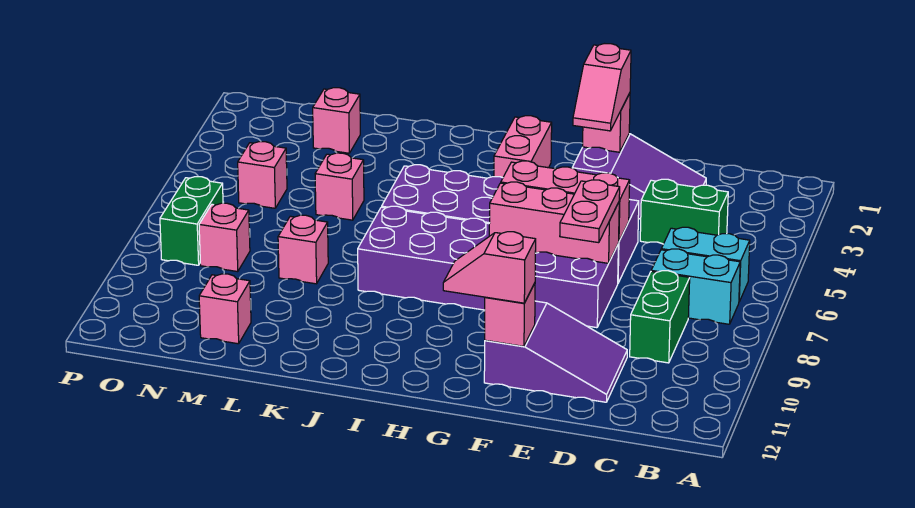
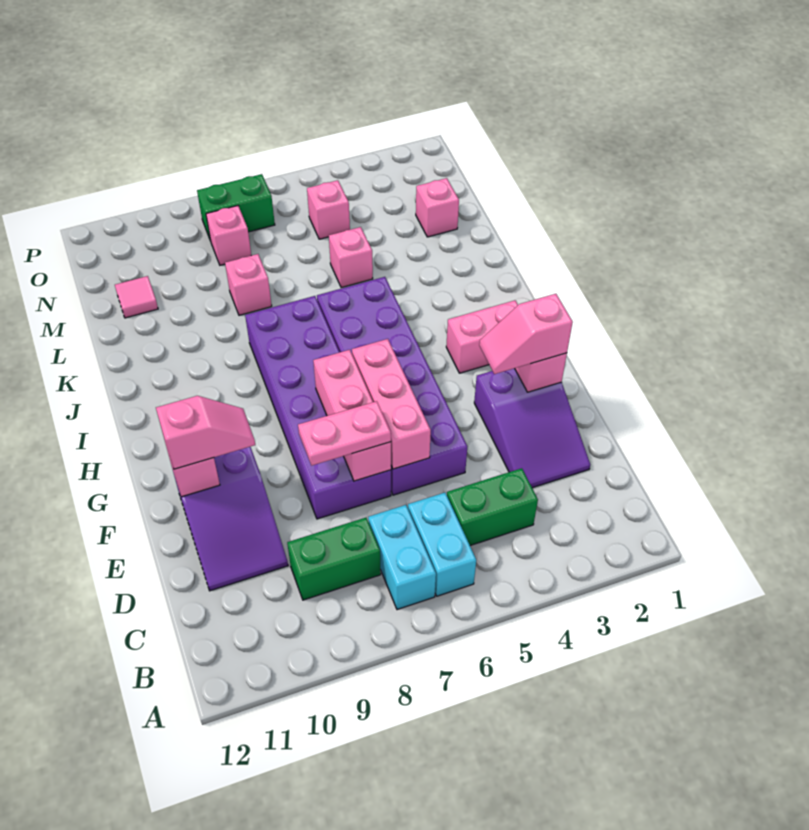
green 1x2 brick [640,179,728,244] -> green 1x2 brick turned to [447,468,538,546]
pink 1x2 slope [443,232,536,303] -> pink 1x2 slope turned to [156,396,255,469]
pink 1x1 brick [199,274,251,344] -> pink 1x1 tile [115,276,158,318]

